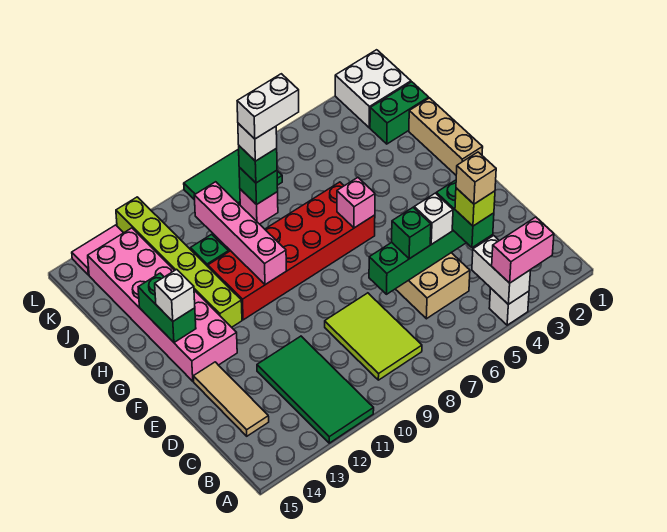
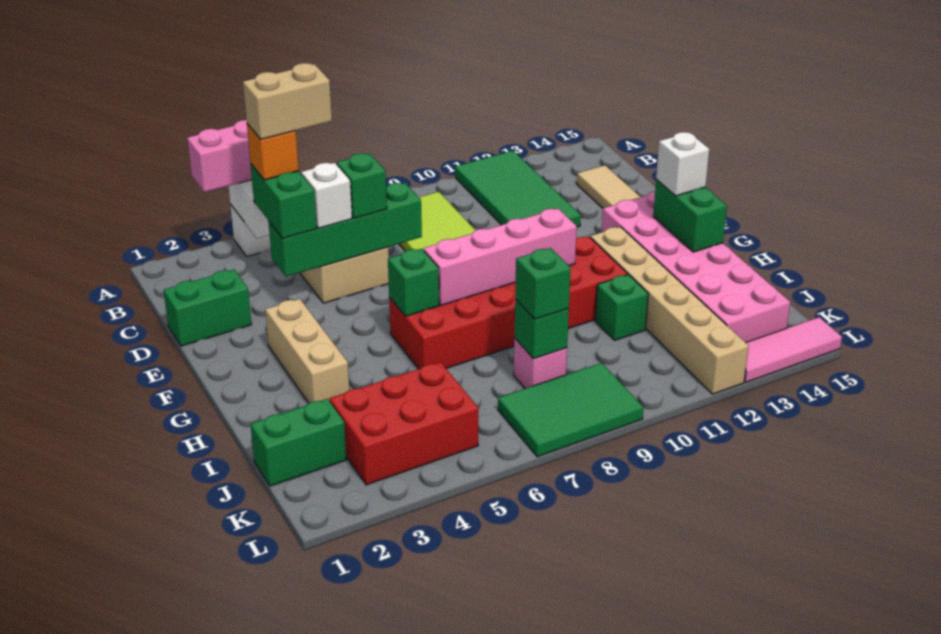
lime 1x1 brick [455,188,495,226] -> orange 1x1 brick [247,124,299,180]
tan 1x1 brick [456,152,496,204] -> tan 1x2 brick [243,63,332,139]
none -> green 1x2 brick [163,269,252,346]
tan 1x3 brick [409,98,483,175] -> tan 1x3 brick moved to [265,299,349,403]
pink 1x1 brick [337,178,375,228] -> green 1x1 brick [388,249,439,316]
pink 1x4 brick [194,182,286,285] -> pink 1x4 brick turned to [423,209,577,305]
lime 1x6 brick [116,197,242,327] -> tan 1x6 brick [590,227,749,394]
none -> red 2x3 brick [329,362,478,485]
white 1x2 brick [237,74,299,139] -> none
white 1x1 brick [238,123,277,161] -> none
white 2x2 brick [335,50,411,128] -> none
pink 1x2 tile [72,225,123,275] -> pink 1x3 tile [744,317,842,382]

